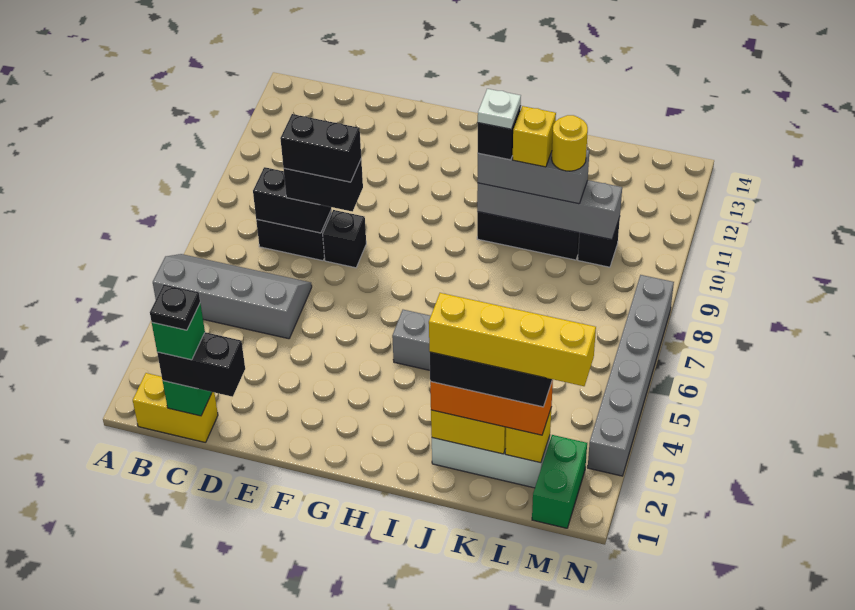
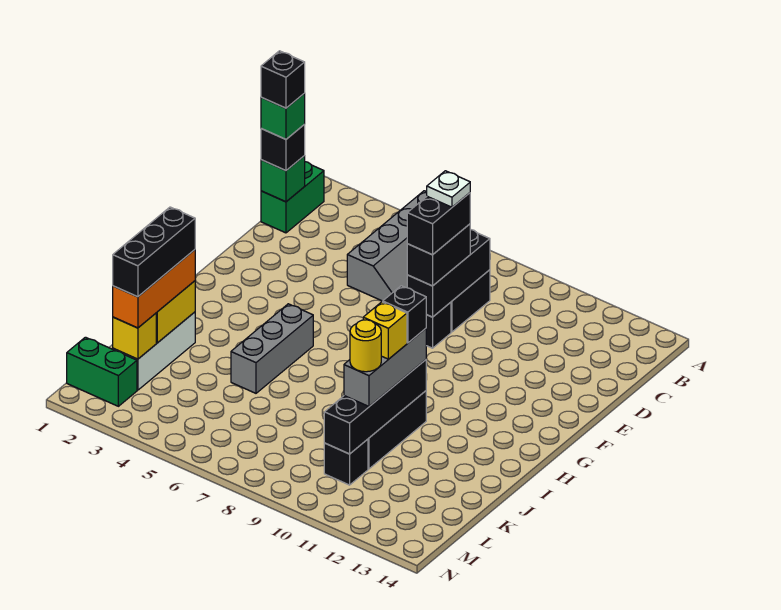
yellow 1x2 brick [133,373,218,443] -> green 1x2 brick [261,162,324,233]
black 1x2 brick [157,332,245,397] -> black 1x1 brick [261,125,305,171]
black 1x1 plate [150,285,200,330] -> black 1x1 brick [261,51,305,108]
black 1x2 brick [253,167,331,233] -> black 1x3 brick [407,229,490,317]
grey 1x4 brick [477,180,622,240] -> black 1x4 brick [324,360,426,454]
white 1x1 plate [478,89,521,129] -> white 1x1 plate moved to [427,171,470,207]
yellow 1x4 brick [429,293,596,386] -> none
grey 1x6 brick [588,275,674,476] -> none

